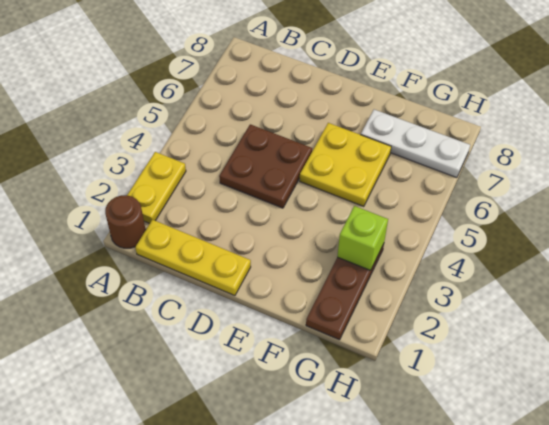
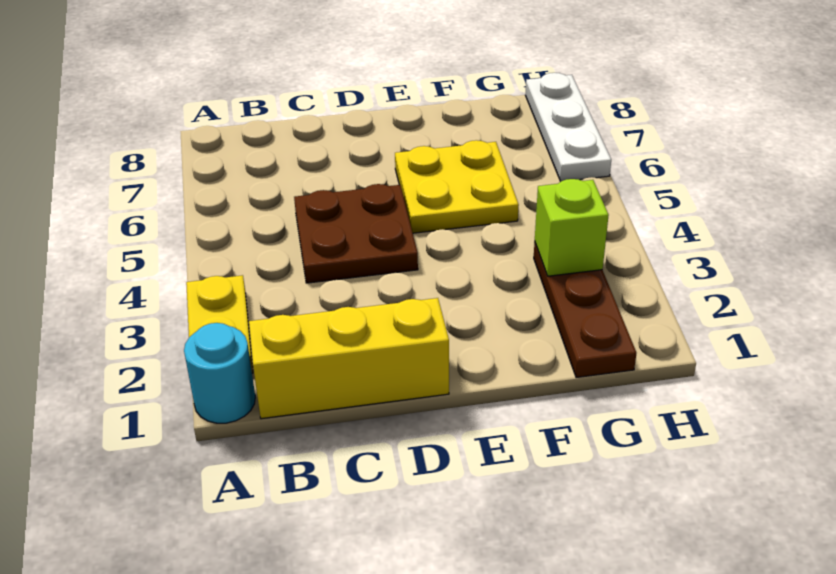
brown 1x1 round brick [105,195,146,248] -> cyan 1x1 round brick [184,323,255,423]
yellow 1x3 plate [135,220,251,296] -> yellow 1x3 brick [249,298,449,419]
white 1x3 plate [361,110,470,178] -> white 1x3 plate turned to [525,73,611,181]

